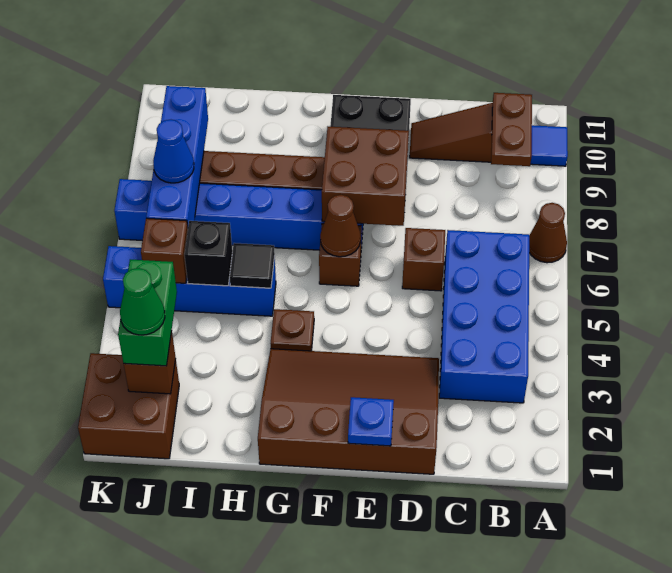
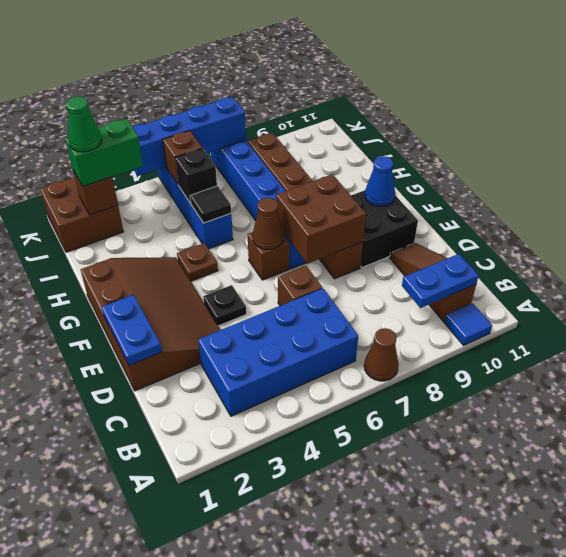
brown 1x2 plate [491,93,532,166] -> blue 1x2 plate [402,254,479,308]
blue 1x1 plate [348,397,394,446] -> blue 1x2 plate [102,295,162,366]
none -> black 1x1 plate [203,285,246,326]
blue 1x4 brick [146,86,208,226] -> blue 1x4 brick moved to [133,97,246,176]
blue 1x1 cone [153,120,194,183] -> blue 1x1 cone moved to [365,156,395,206]

